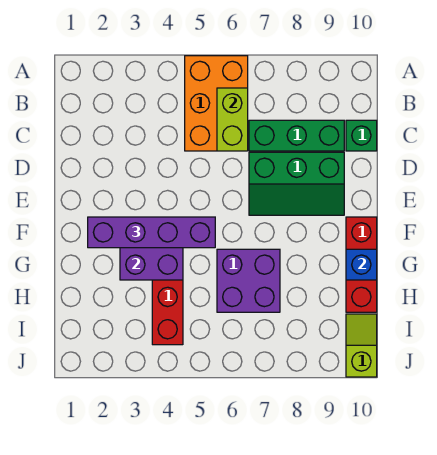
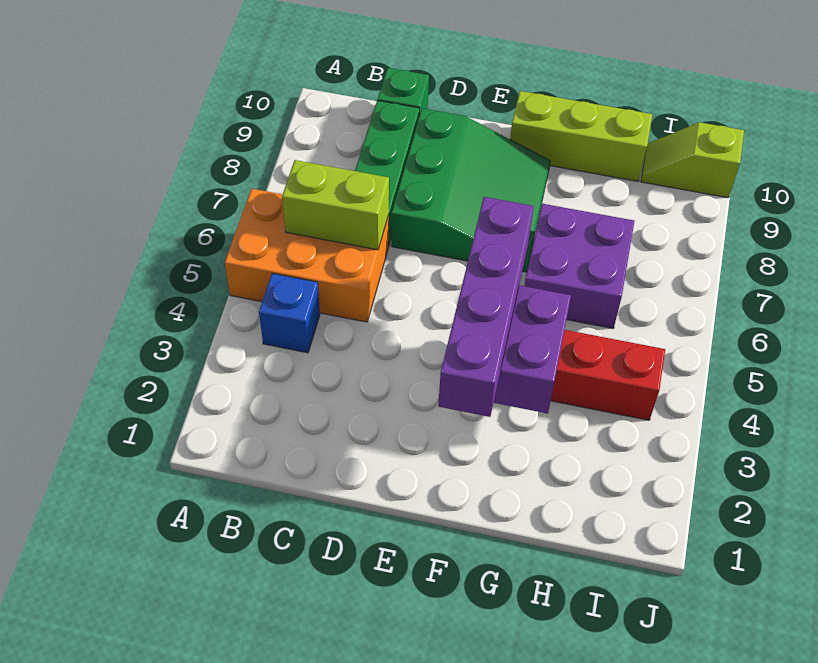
green 2x3 slope [249,152,344,215] -> green 3x3 slope [391,108,550,272]
red 1x3 brick [346,217,377,312] -> lime 1x3 brick [510,91,652,181]
blue 1x1 brick [346,249,377,280] -> blue 1x1 brick moved to [259,274,320,353]

